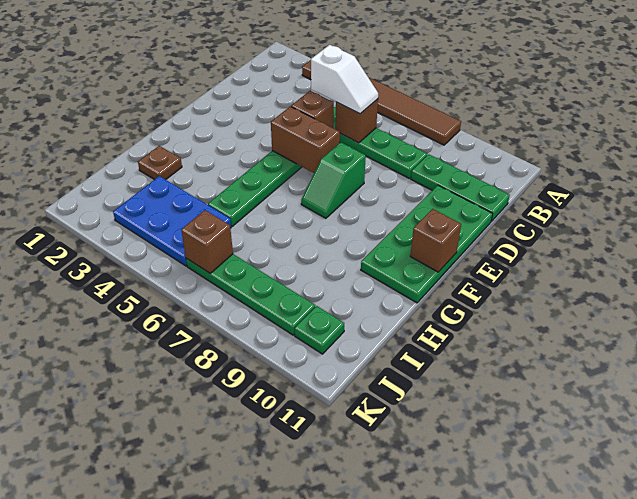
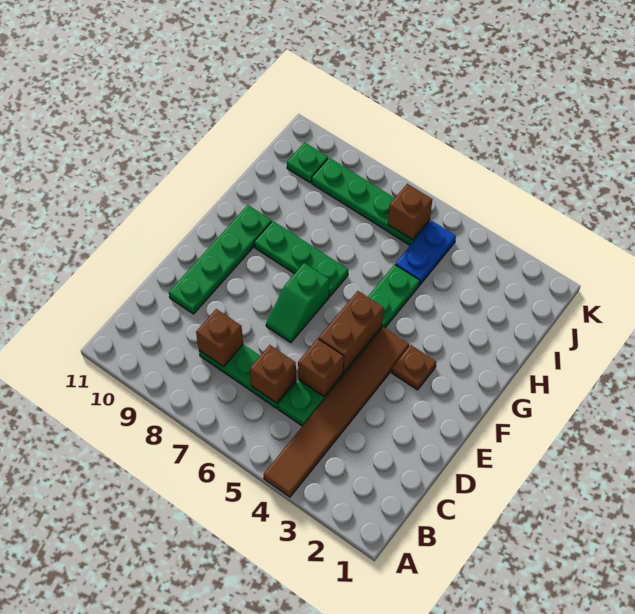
brown 1x6 tile [302,60,461,145] -> brown 1x6 tile turned to [264,327,409,497]
white 1x2 slope [311,45,378,114] -> none
green 1x3 plate [411,154,510,221] -> green 1x3 plate moved to [254,221,348,297]
green 2x4 plate [361,185,493,303] -> green 1x4 plate [169,205,272,314]
brown 1x2 brick [271,106,340,173] -> brown 1x2 brick turned to [319,291,384,372]
green 1x2 slope [301,142,366,218] -> green 1x2 slope turned to [266,263,329,343]
brown 1x1 brick [410,209,461,272] -> brown 1x1 brick moved to [196,309,243,367]
brown 1x1 plate [138,146,182,180] -> brown 1x1 plate moved to [392,345,436,390]
blue 2x3 plate [113,176,231,266] -> blue 1x2 plate [395,221,456,285]

